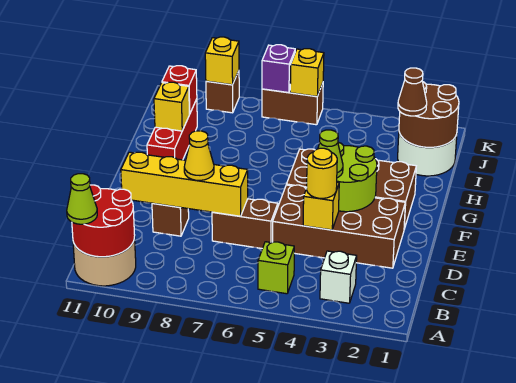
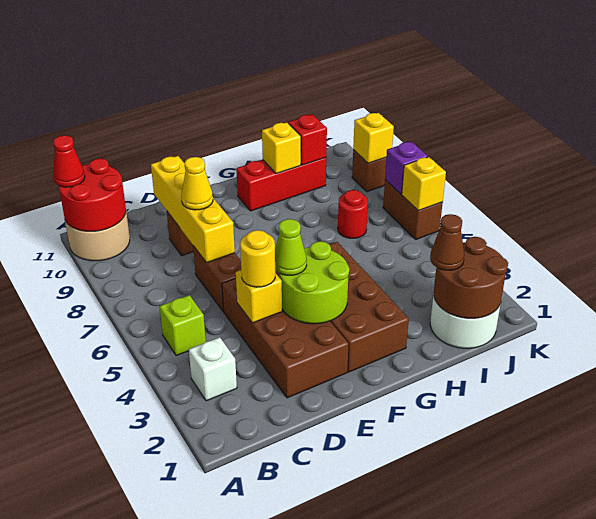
lime 1x1 cone [67,174,97,224] -> red 1x1 cone [53,135,85,187]
none -> red 1x1 round brick [338,190,368,238]

